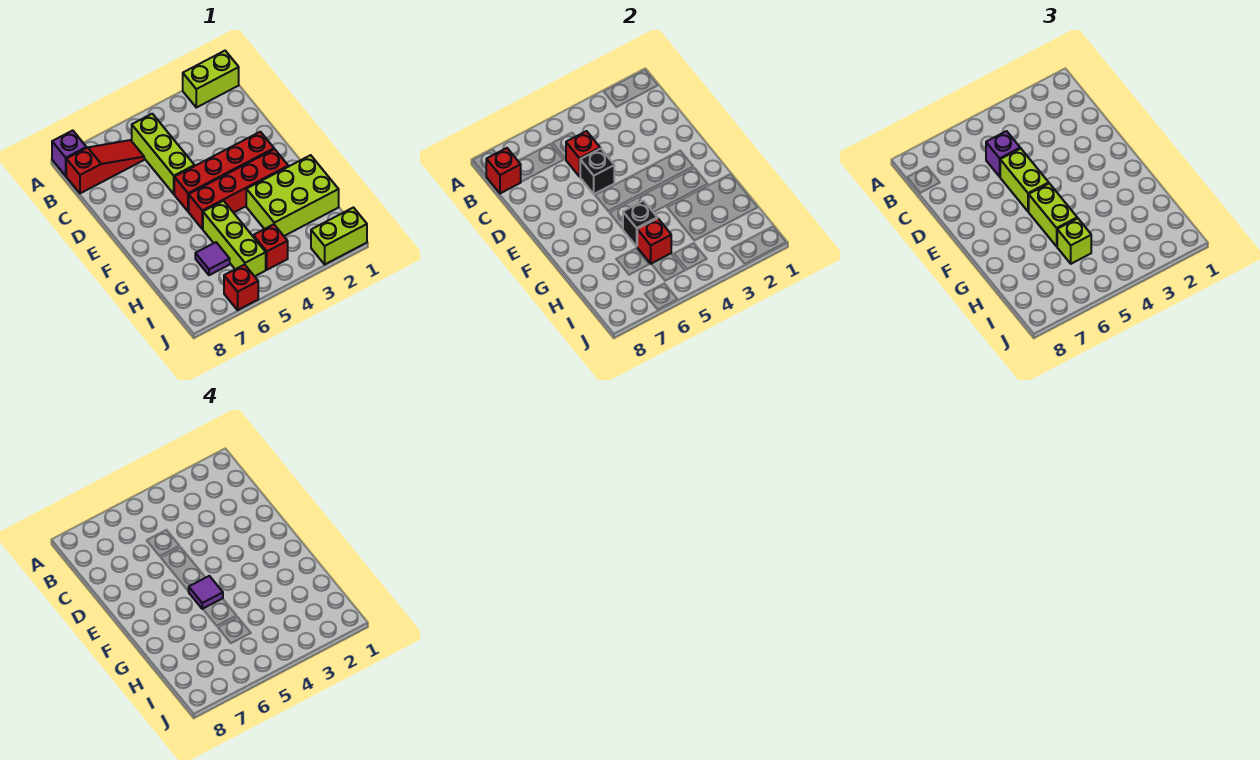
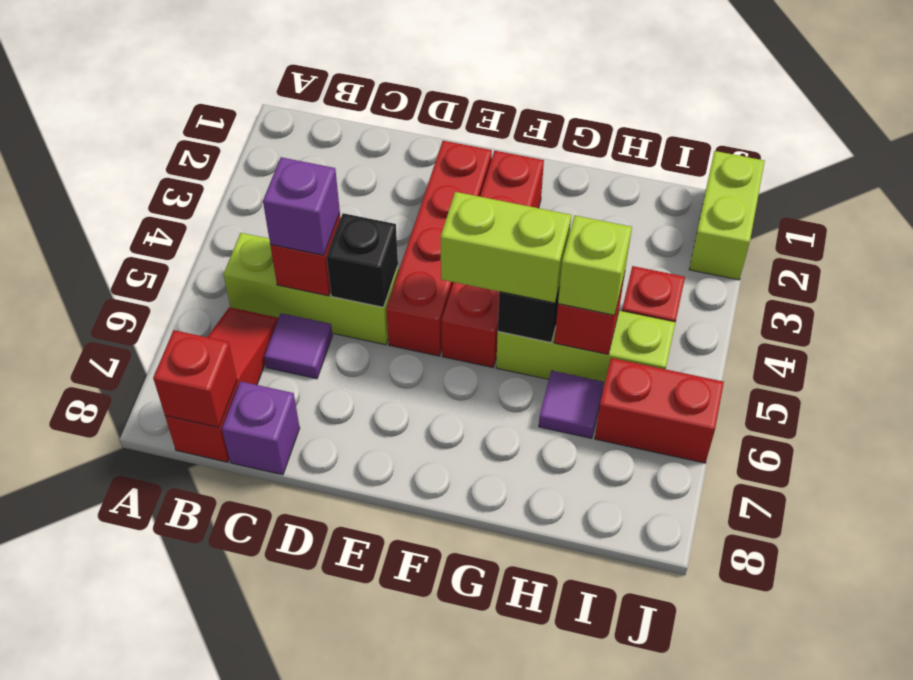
lime 1x2 brick [183,51,239,108] -> none
purple 1x1 brick [52,130,86,176] -> purple 1x1 brick moved to [222,381,300,475]
lime 1x2 brick [1000,148,1049,212] -> none
purple 1x1 tile [189,576,223,609] -> purple 1x1 tile moved to [264,313,333,379]
lime 2x3 brick [246,155,339,236] -> none
red 1x1 brick [224,265,258,310] -> red 1x2 brick [595,358,724,463]

